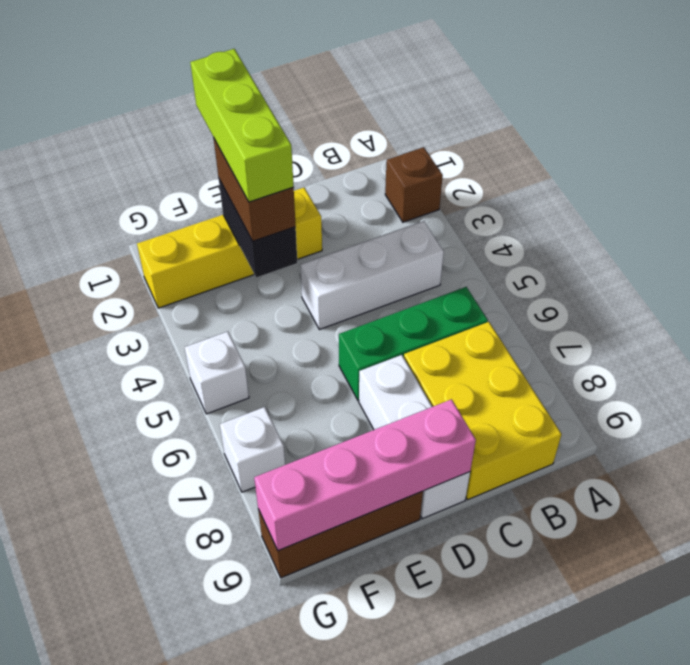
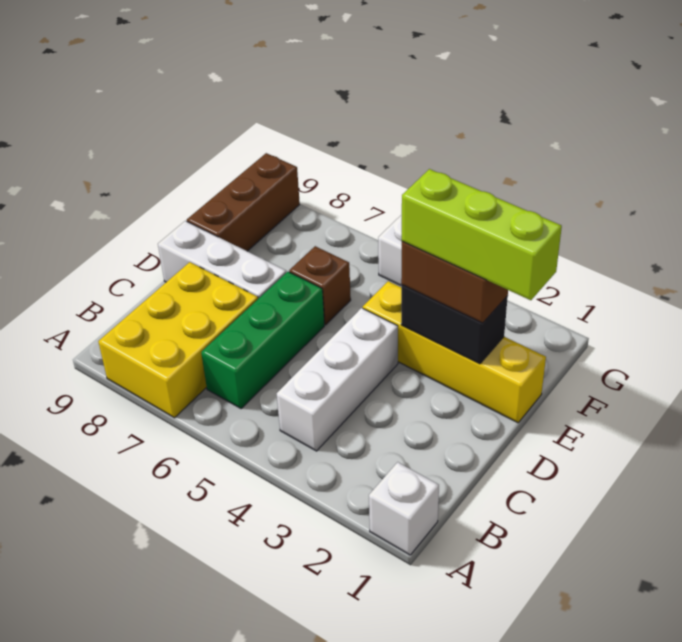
brown 1x1 brick [385,147,443,222] -> brown 1x1 brick moved to [289,246,351,325]
yellow 2x3 brick [404,322,562,500] -> yellow 2x3 brick turned to [98,262,258,418]
yellow 1x4 brick [137,188,322,308] -> yellow 1x4 brick turned to [363,281,546,423]
pink 1x4 brick [254,399,476,551] -> none
white 1x1 brick [220,407,285,492] -> white 1x1 brick moved to [369,462,439,555]

